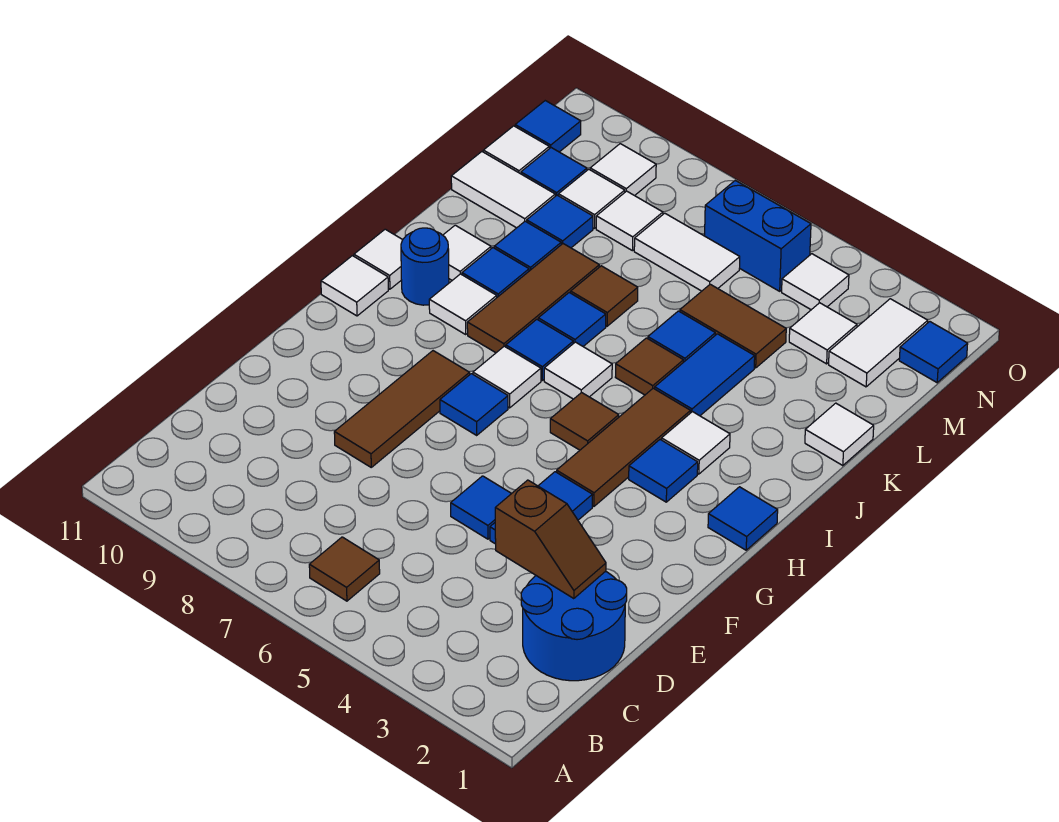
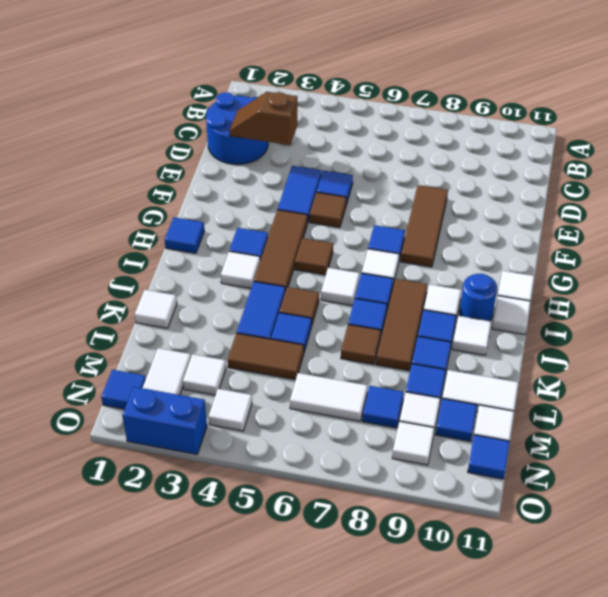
brown 1x1 tile [309,537,380,601] -> brown 1x1 tile moved to [310,192,346,227]
white 1x1 tile [596,191,663,251] -> blue 1x1 tile [362,386,404,428]
blue 1x2 brick [705,180,811,291] -> blue 1x2 brick moved to [122,387,207,454]

